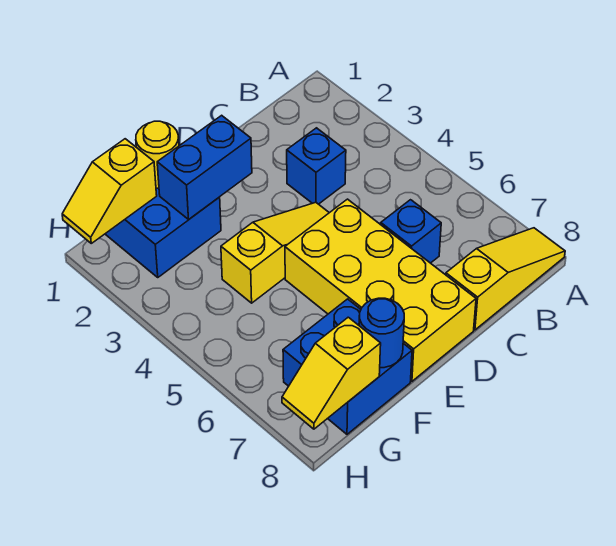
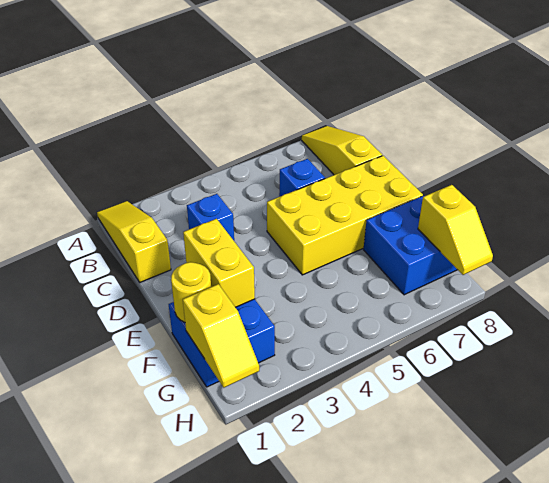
yellow 1x3 slope [221,202,329,303] -> yellow 1x3 slope moved to [97,201,171,282]
blue 1x2 brick [157,115,252,219] -> yellow 1x2 brick [183,219,255,307]
blue 1x1 round brick [359,298,404,368] -> none

